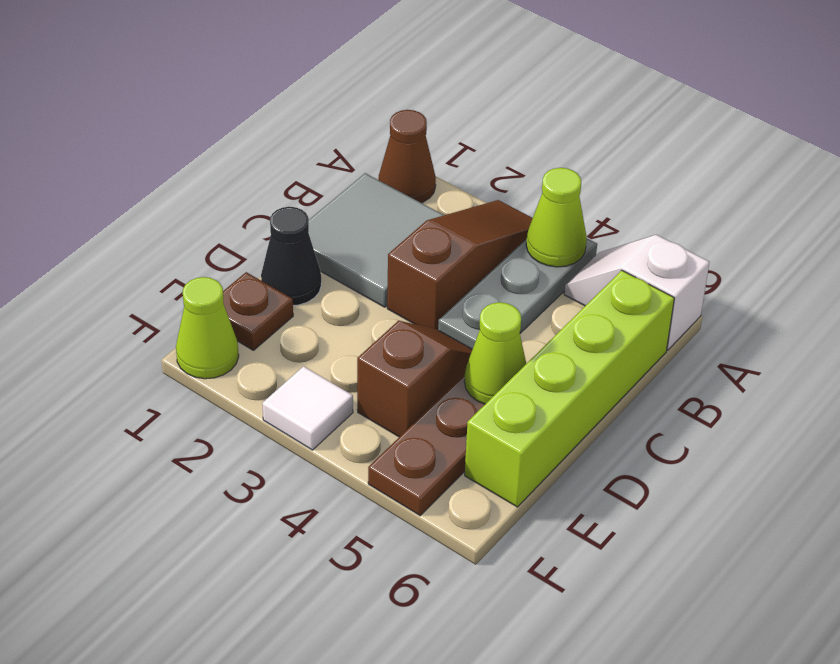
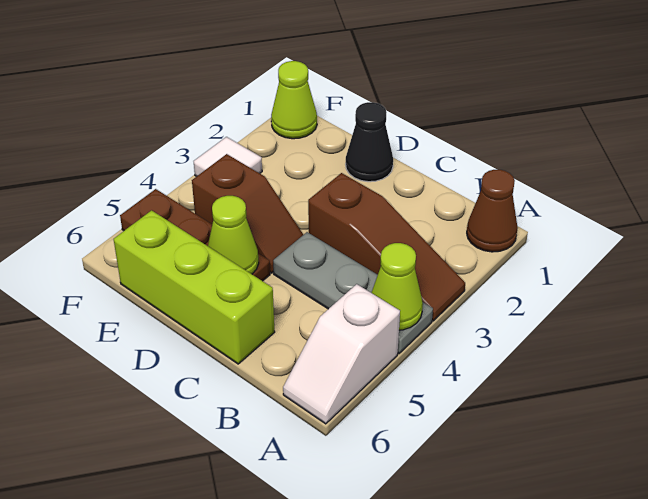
white 1x2 slope [564,235,710,350] -> white 1x2 slope turned to [283,284,400,424]
grey 2x2 tile [309,173,444,307] -> none
lime 1x4 brick [465,270,674,507] -> lime 1x3 brick [114,210,275,364]
brown 1x1 plate [223,272,293,350] -> none

